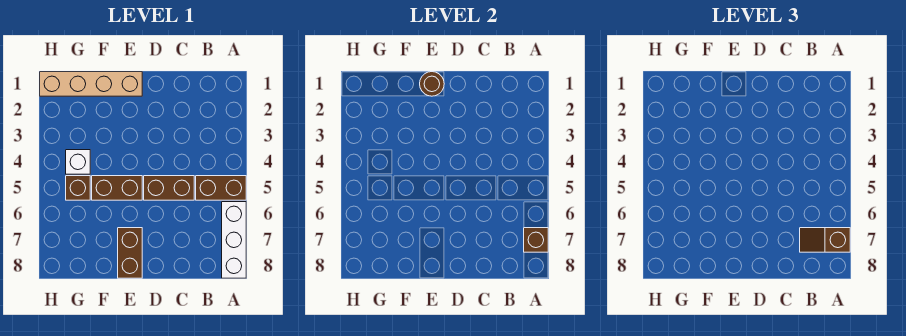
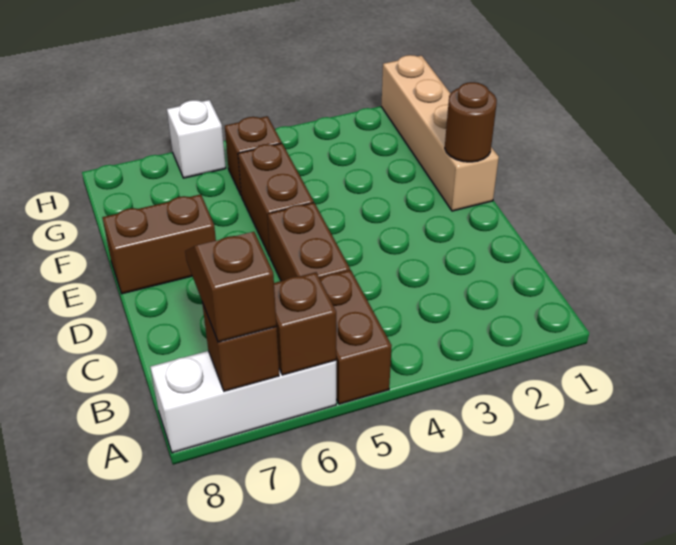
none -> brown 1x1 brick [274,272,336,375]
white 1x1 brick [66,150,90,174] -> white 1x1 brick moved to [167,100,226,178]

